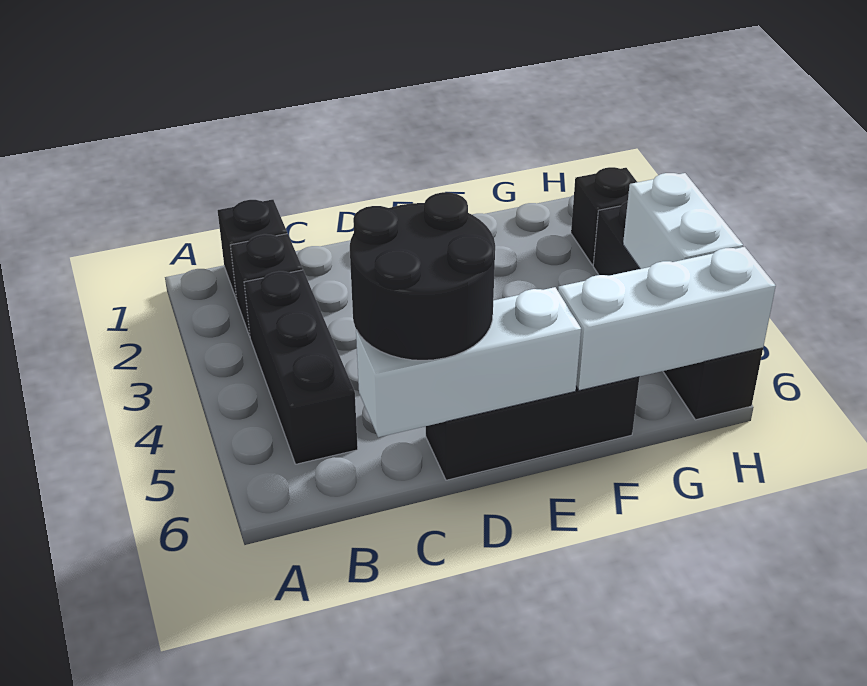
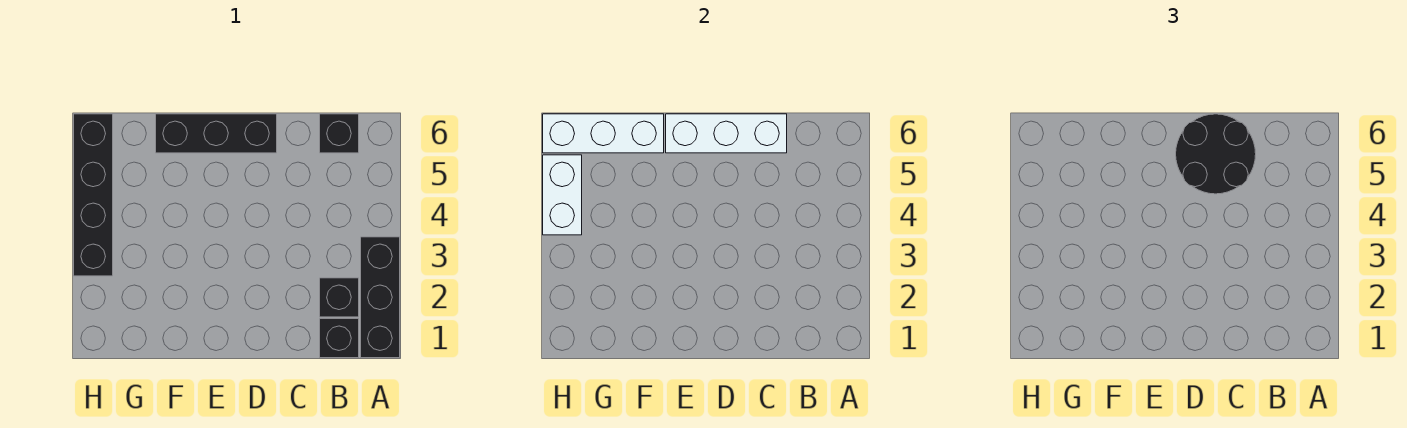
black 1x3 brick [244,270,358,464] -> black 1x3 brick moved to [361,237,400,358]
black 1x1 brick [571,167,637,265] -> black 1x1 brick moved to [320,114,359,153]

